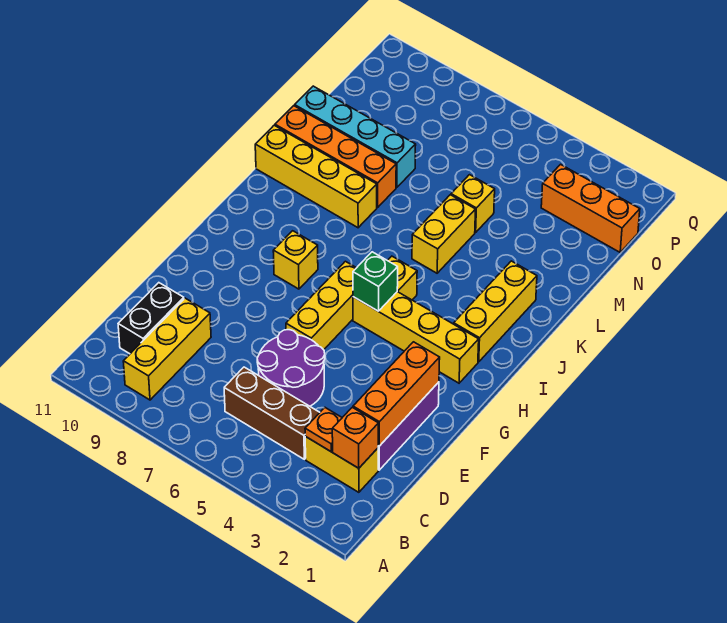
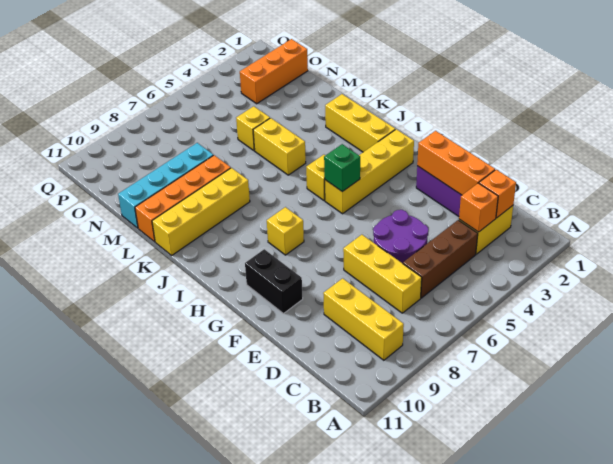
orange 1x1 plate [305,408,342,451] -> orange 1x1 brick [459,183,498,232]
black 1x2 brick [118,283,184,354] -> black 1x2 brick moved to [245,249,303,314]
yellow 1x3 brick [286,261,356,350] -> yellow 1x3 brick moved to [343,235,422,313]

